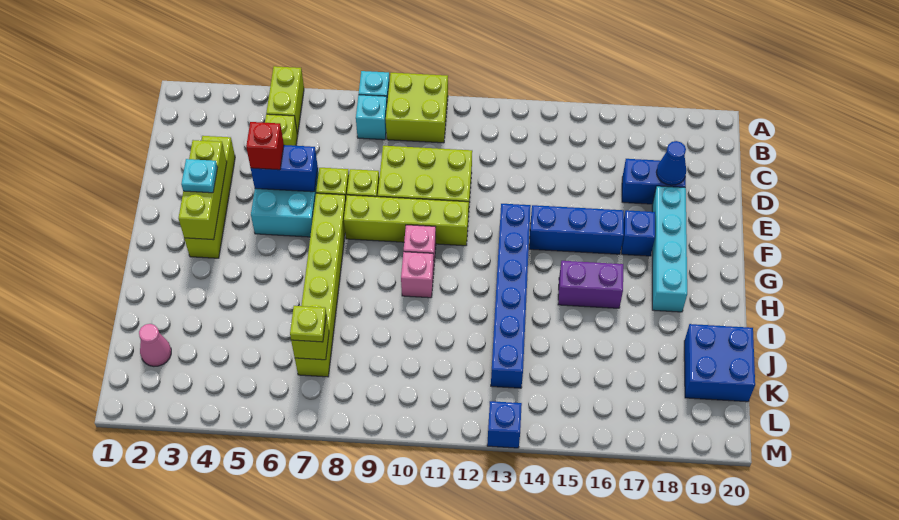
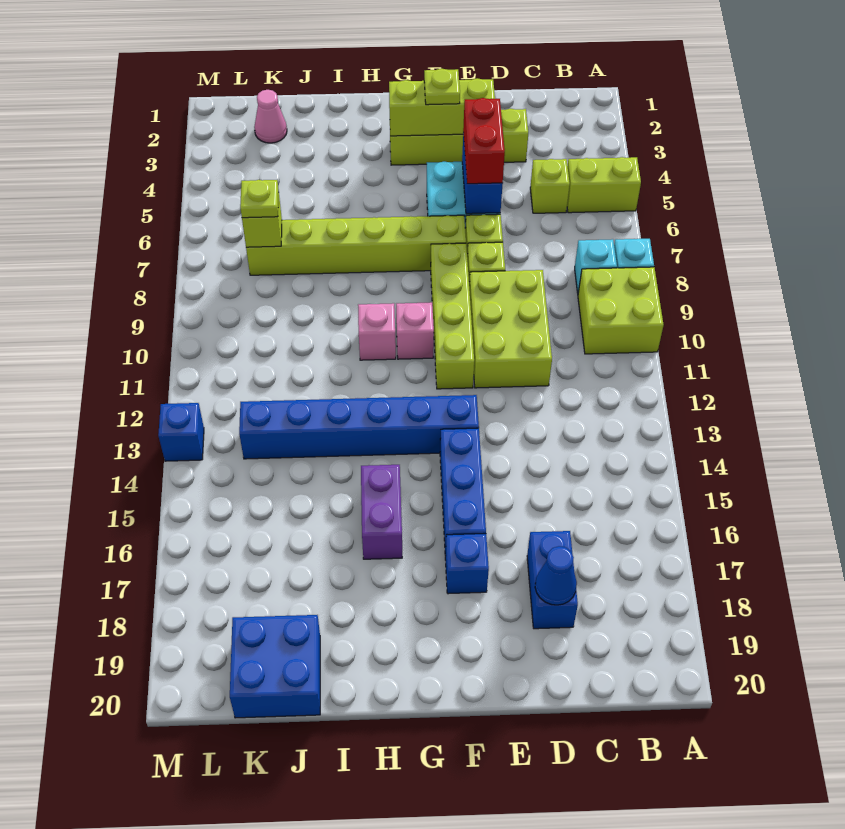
red 1x1 brick [246,122,284,170] -> red 1x2 brick [463,98,505,184]
cyan 1x4 brick [652,186,687,312] -> none
cyan 1x1 plate [181,159,218,193] -> lime 1x1 plate [424,69,460,105]

